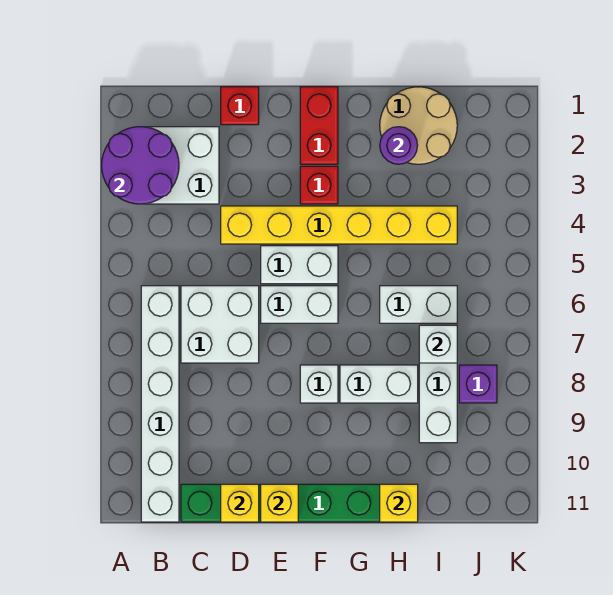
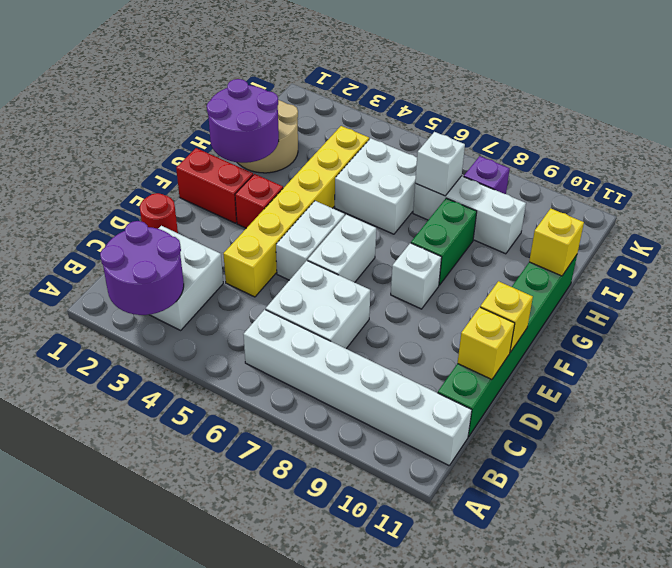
red 1x1 brick [221,87,259,125] -> red 1x1 round brick [140,193,178,233]
white 1x2 brick [340,365,418,403] -> green 1x2 brick [411,198,477,285]
purple 1x1 round brick [380,127,418,164] -> purple 2x2 round brick [207,79,279,163]
white 1x2 brick [380,286,457,323] -> white 2x2 brick [335,138,417,234]

